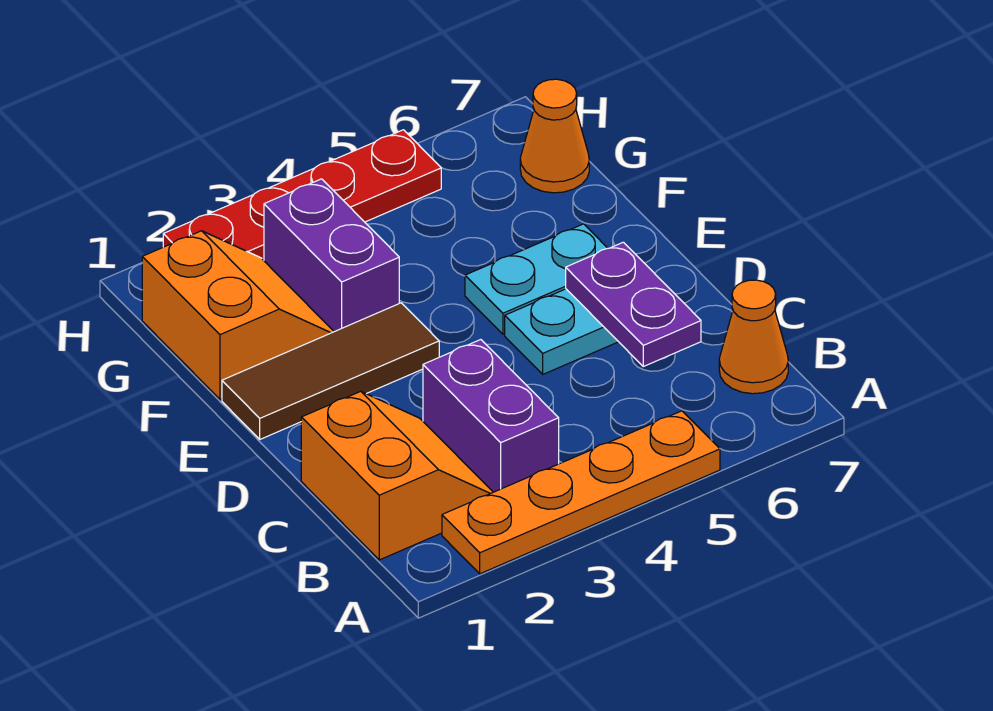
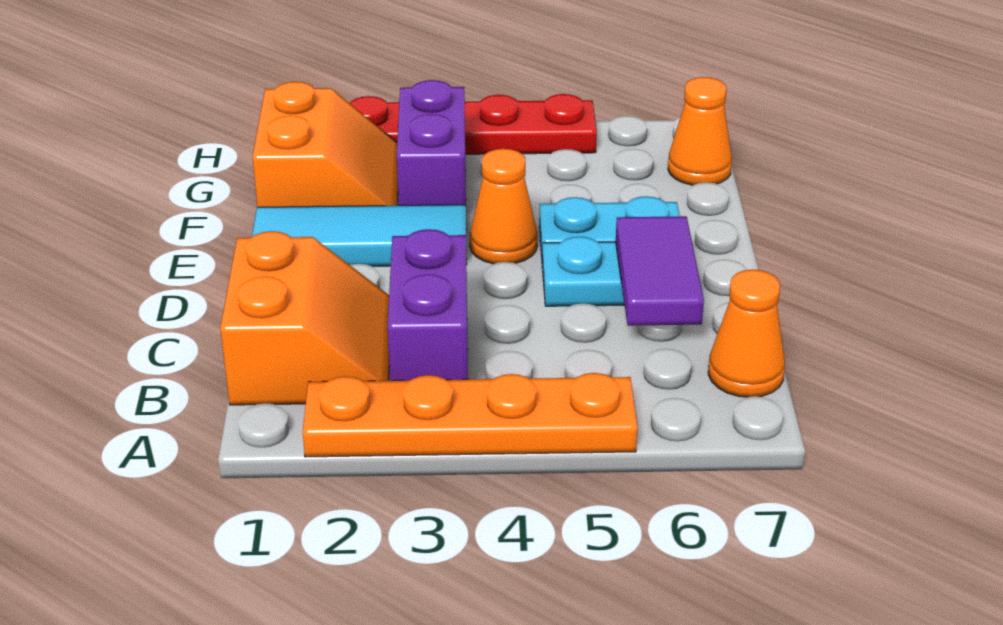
purple 1x2 plate [566,242,701,366] -> purple 1x2 tile [616,216,704,326]
brown 1x3 tile [222,303,439,439] -> cyan 1x3 tile [252,205,467,266]
none -> orange 1x1 cone [470,149,537,264]

